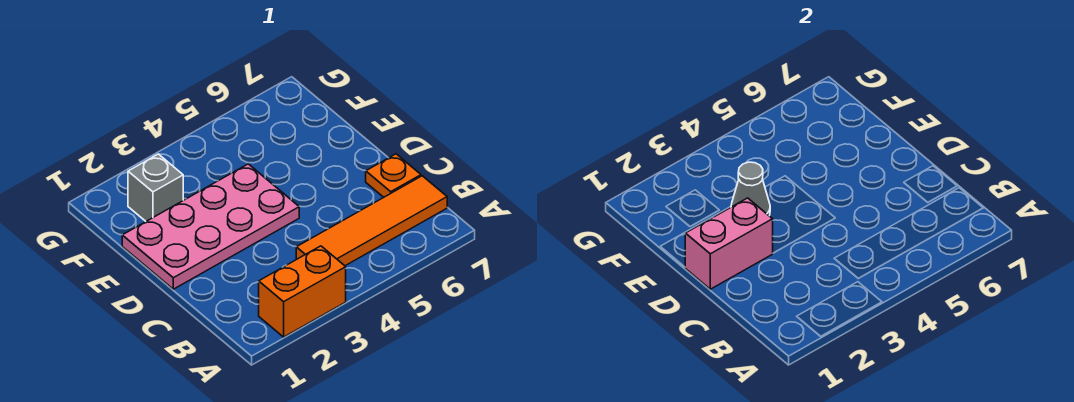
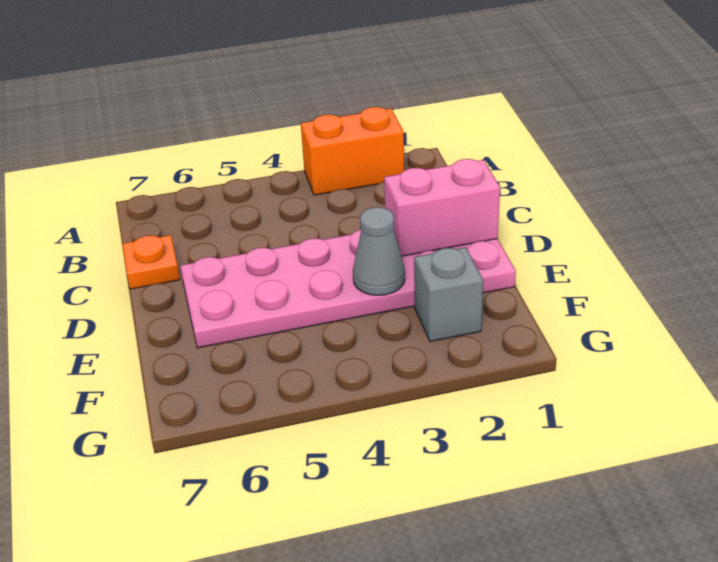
orange 1x4 tile [296,176,447,266] -> none
pink 2x4 plate [122,164,299,289] -> pink 2x6 plate [180,230,516,348]

